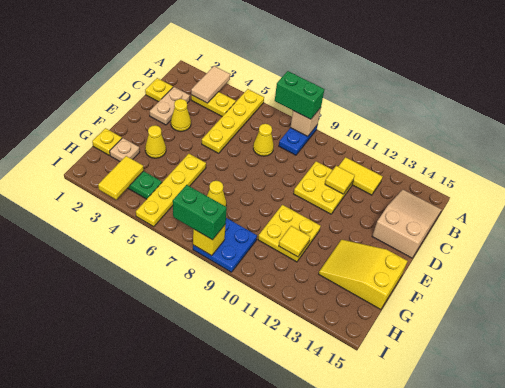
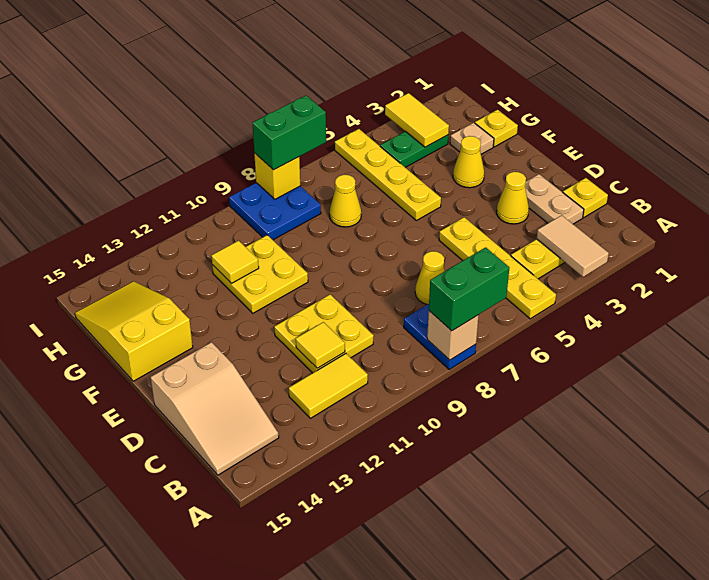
yellow 2x3 slope [319,240,407,310] -> yellow 2x3 slope turned to [75,281,193,381]

